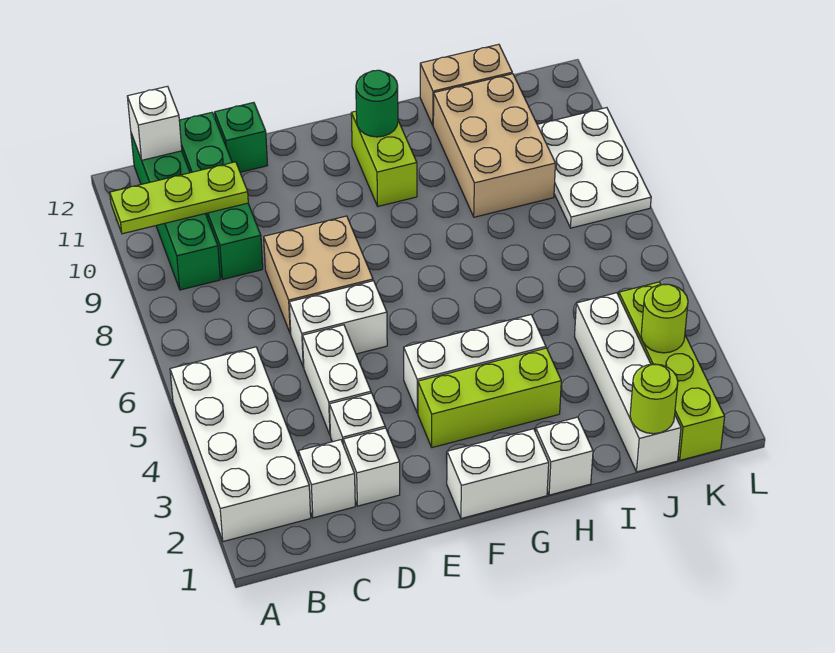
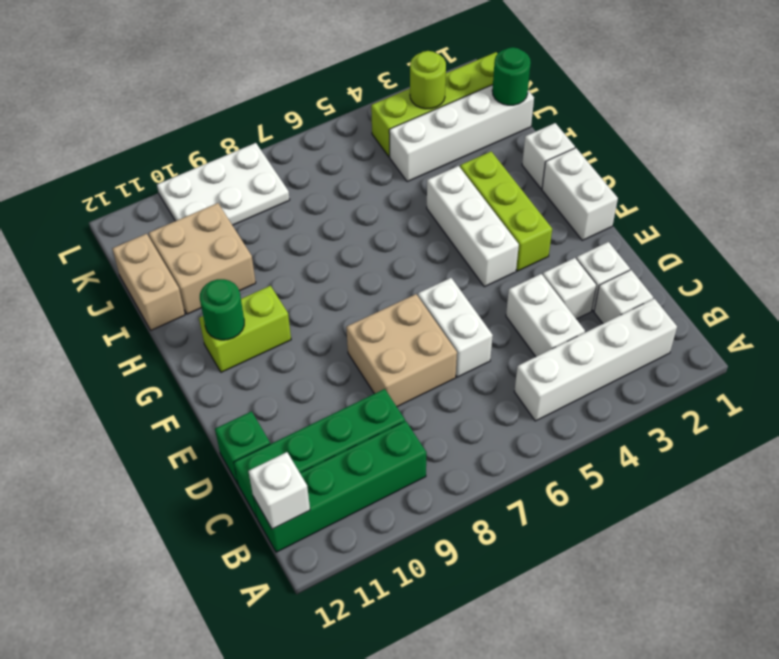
white 2x4 brick [170,347,311,542] -> white 1x4 brick [514,299,677,421]
lime 1x3 plate [110,162,248,234] -> none
white 1x2 brick [303,325,371,436] -> white 1x2 brick turned to [506,274,585,357]
tan 2x3 brick [433,74,555,217] -> tan 2x2 brick [149,203,256,314]
lime 1x1 round brick [630,364,678,434] -> green 1x1 round brick [492,47,531,105]

